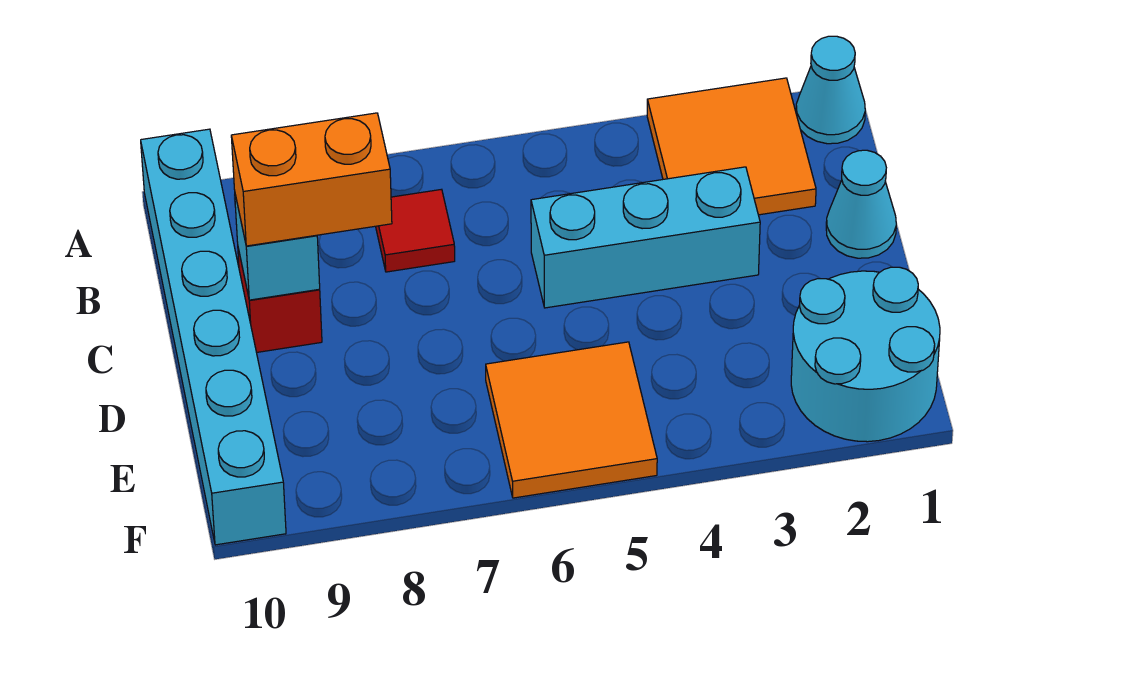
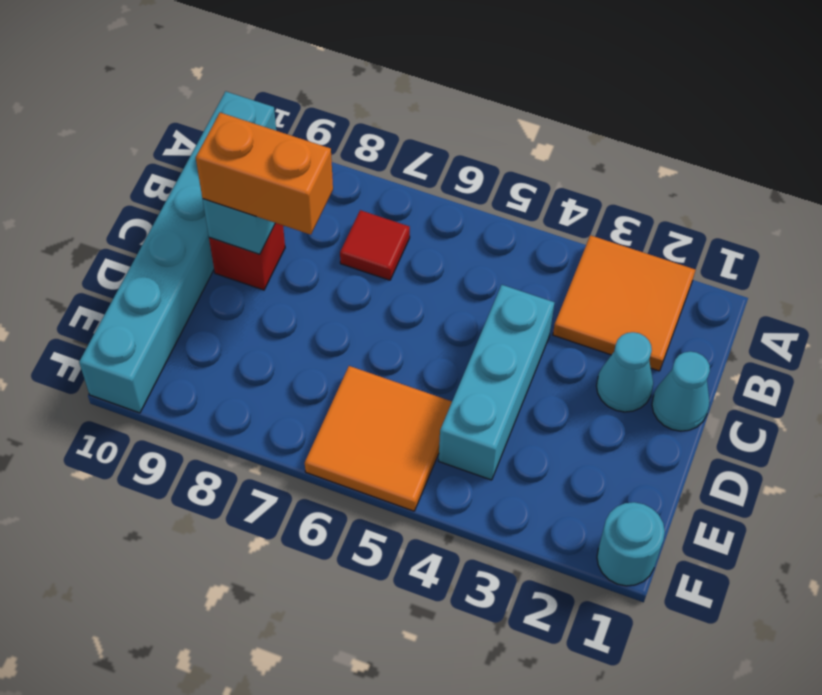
cyan 1x1 cone [796,36,865,144] -> cyan 1x1 cone moved to [597,332,653,412]
cyan 1x3 brick [531,167,760,308] -> cyan 1x3 brick turned to [439,285,555,480]
cyan 2x2 round brick [791,267,940,442] -> cyan 1x1 round brick [597,502,665,586]

